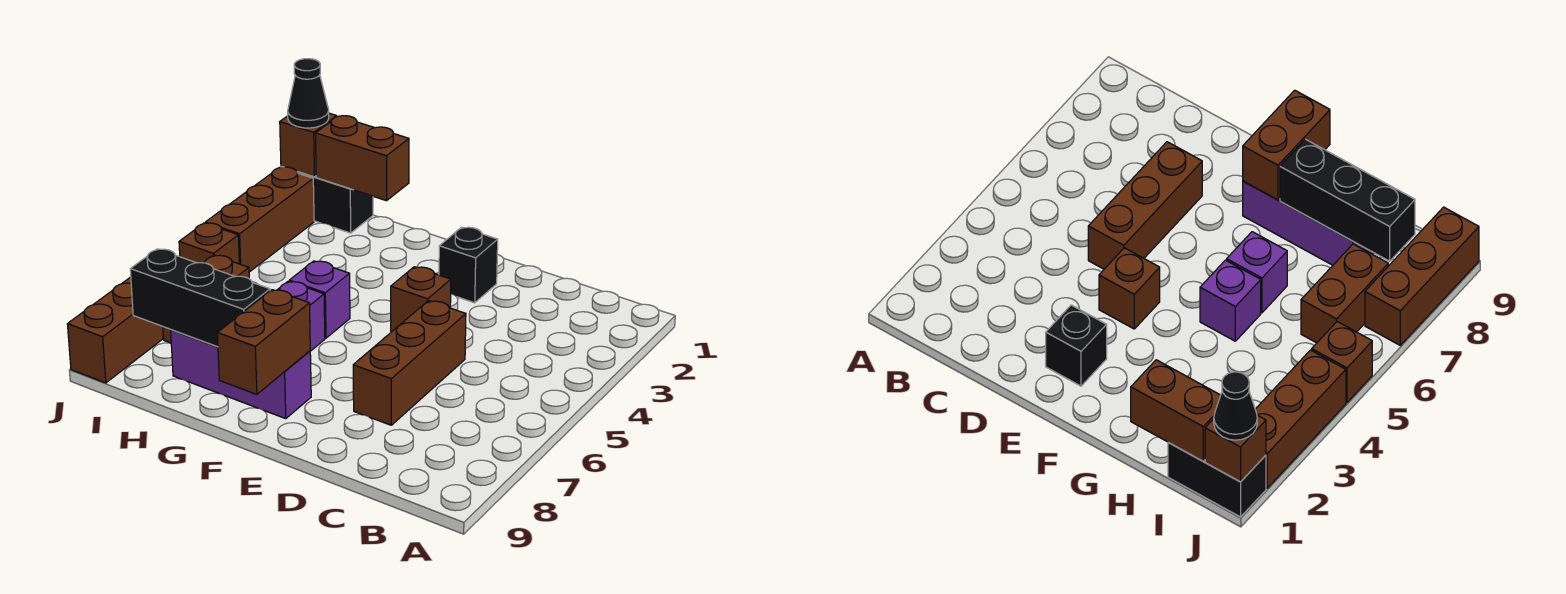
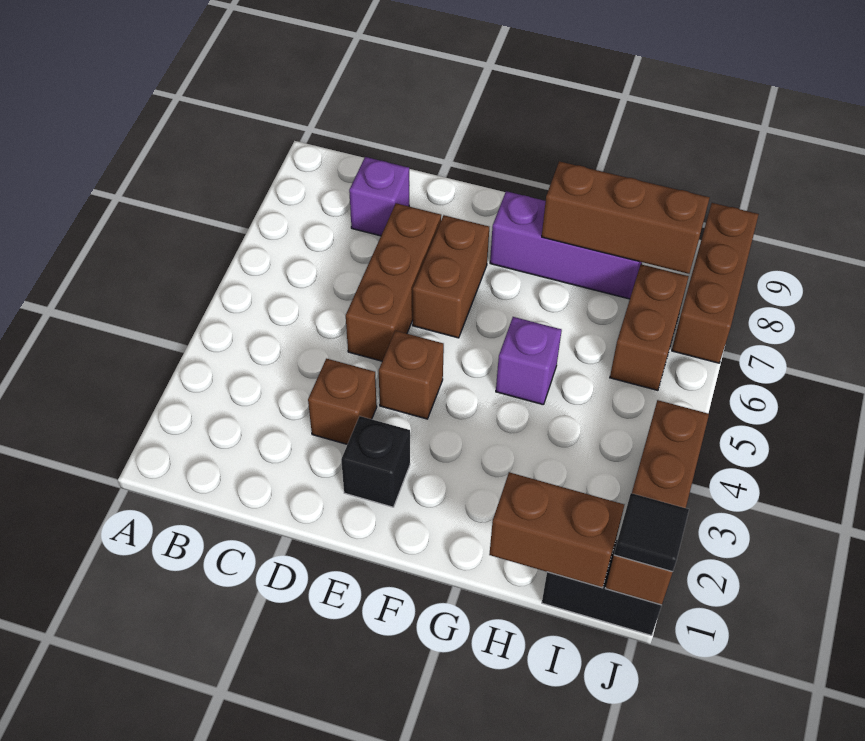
brown 1x2 brick [217,290,310,394] -> brown 1x2 brick moved to [413,215,489,338]
purple 1x1 brick [278,281,325,351] -> purple 1x1 brick moved to [349,157,409,236]
black 1x3 brick [130,249,270,347] -> brown 1x3 brick [542,161,710,274]
black 1x1 cone [288,59,329,128] -> black 1x1 tile [614,493,689,572]
brown 1x1 brick [179,223,239,264] -> brown 1x1 brick moved to [308,359,377,444]

